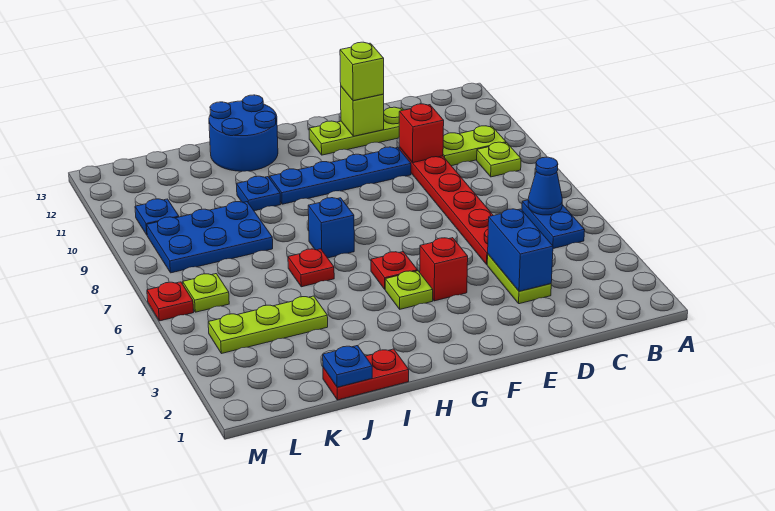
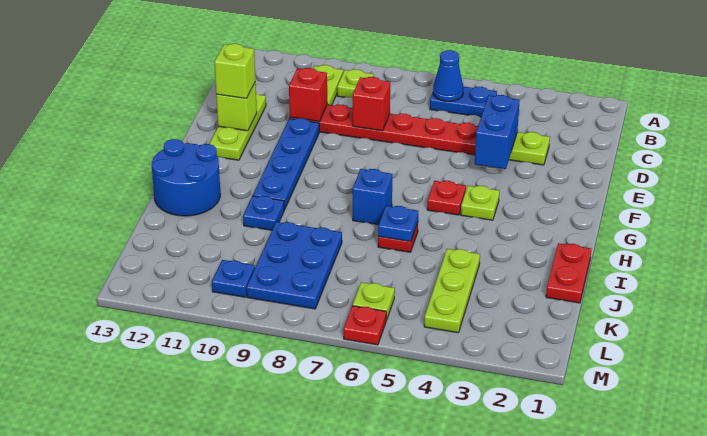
blue 1x2 brick [488,209,553,291] -> blue 1x2 brick turned to [475,95,520,169]
red 1x1 brick [420,238,468,301] -> red 1x1 brick moved to [353,77,390,131]
blue 1x1 plate [323,346,372,387] -> blue 1x1 plate moved to [378,206,418,242]

